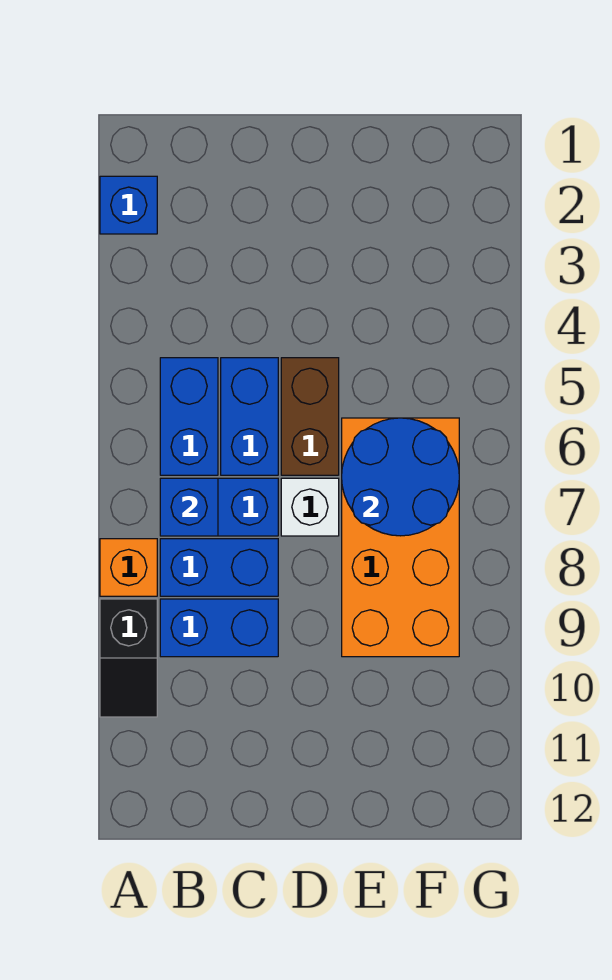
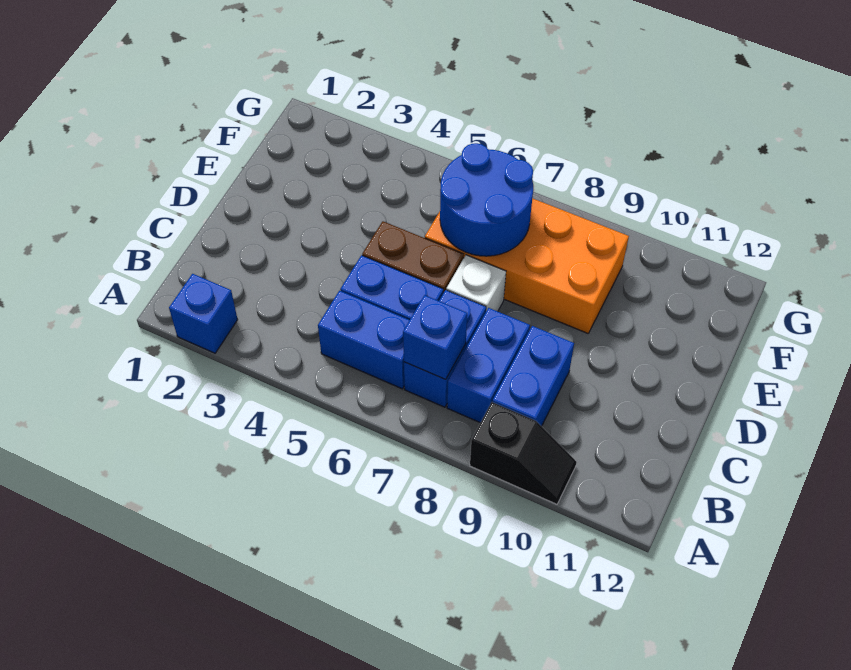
orange 1x1 brick [100,539,157,596] -> none

